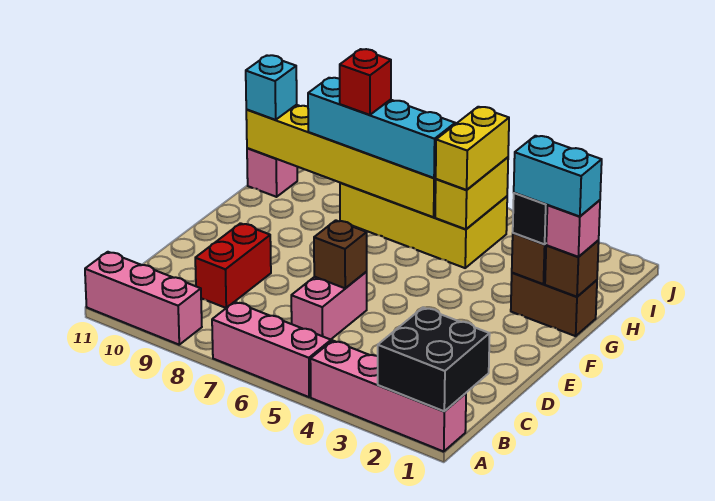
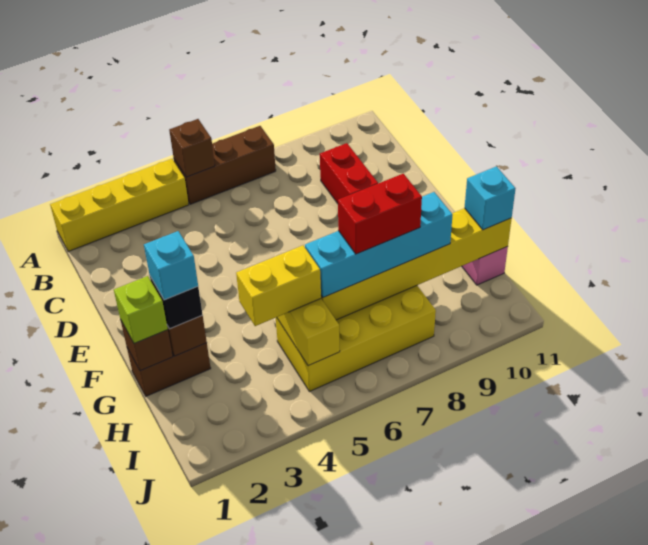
pink 1x4 brick [310,341,466,452] -> yellow 1x4 brick [50,159,189,252]
black 2x2 brick [378,308,490,411] -> none
pink 1x3 brick [212,302,331,397] -> brown 1x3 brick [174,126,276,204]
pink 1x3 brick [85,252,202,345] -> none
pink 1x2 brick [291,272,367,340] -> none
brown 1x1 brick [314,220,367,288] -> brown 1x1 brick moved to [169,119,215,177]
pink 1x1 brick [546,200,600,257] -> lime 1x1 brick [114,276,168,344]
cyan 1x2 brick [514,136,602,217] -> cyan 1x1 brick [144,231,198,300]
yellow 1x2 brick [436,107,509,190] -> yellow 1x2 brick turned to [236,245,321,326]
red 1x1 brick [340,49,391,115] -> red 1x2 brick [338,174,422,254]

